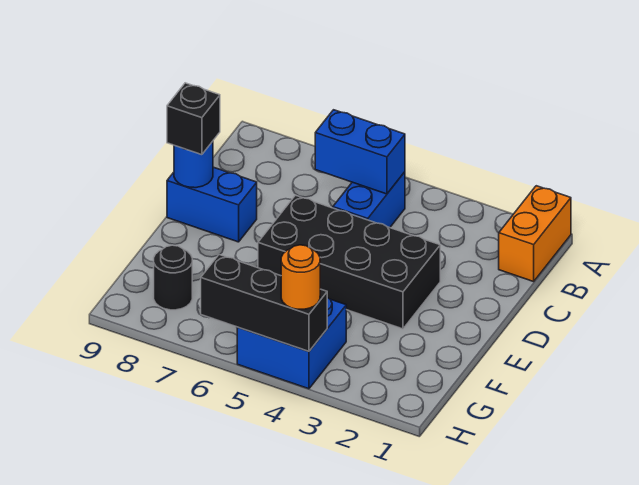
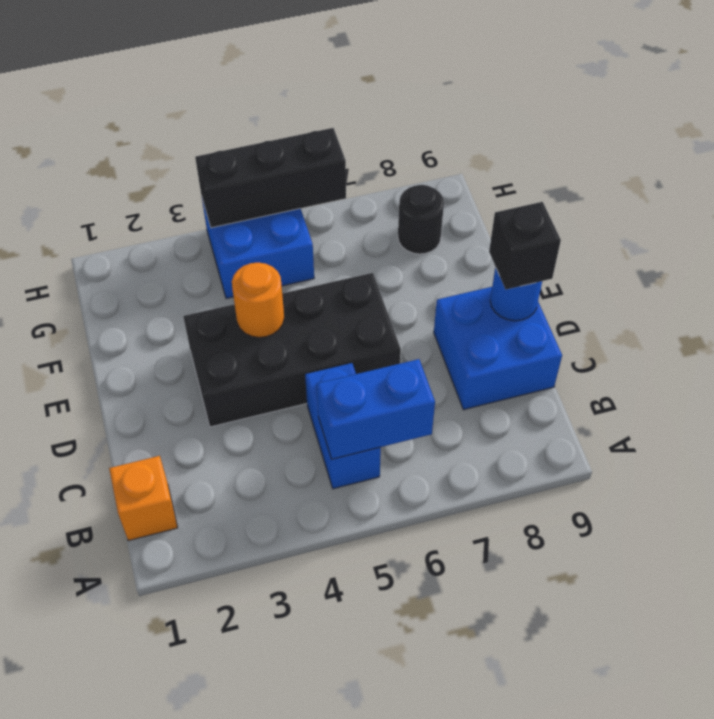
orange 1x2 brick [499,186,571,282] -> orange 1x1 brick [109,456,178,541]
blue 1x2 brick [167,167,257,242] -> blue 2x2 brick [434,287,562,410]
orange 1x1 round brick [281,245,320,309] -> orange 1x1 round brick moved to [232,263,284,338]

